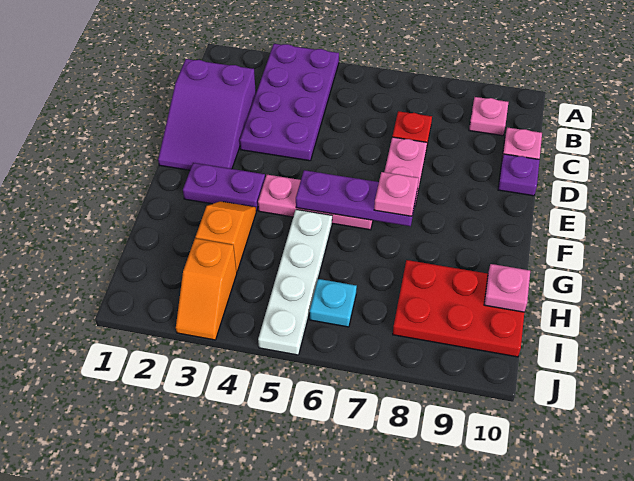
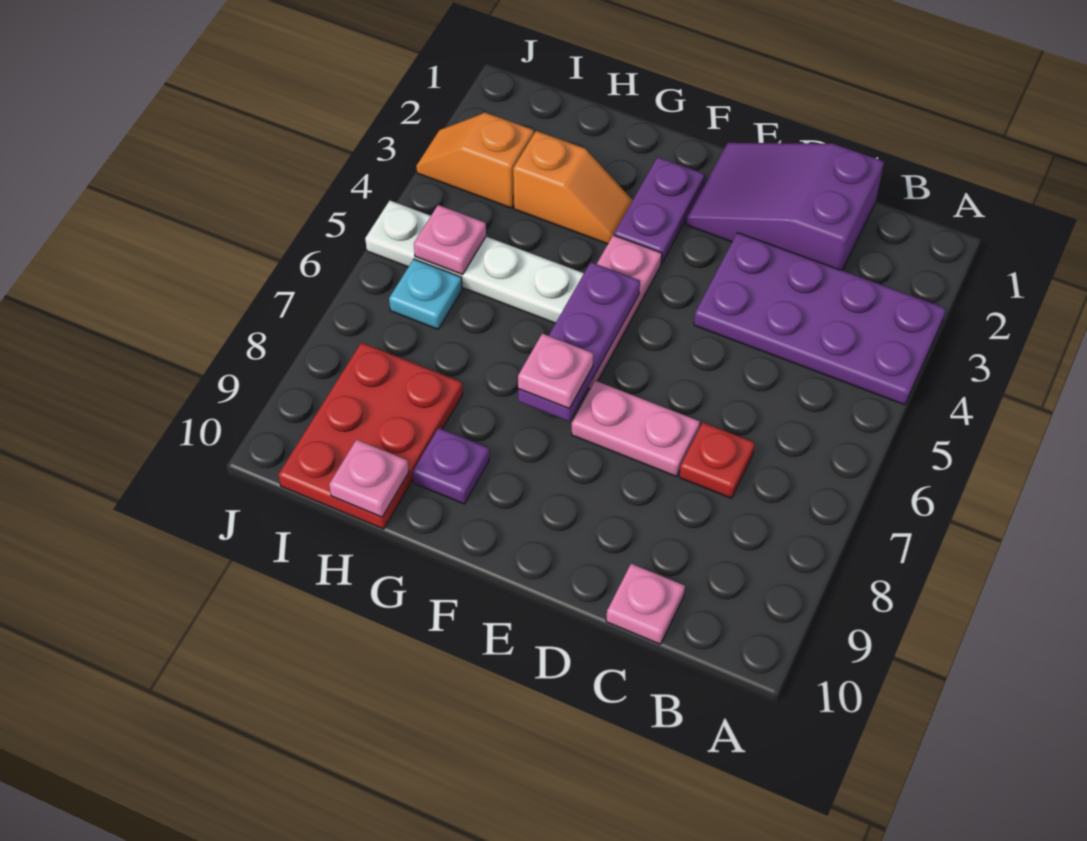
pink 1x1 plate [469,97,508,136] -> pink 1x1 plate moved to [414,205,486,275]
purple 1x1 plate [498,154,540,196] -> purple 1x1 plate moved to [413,428,489,504]

